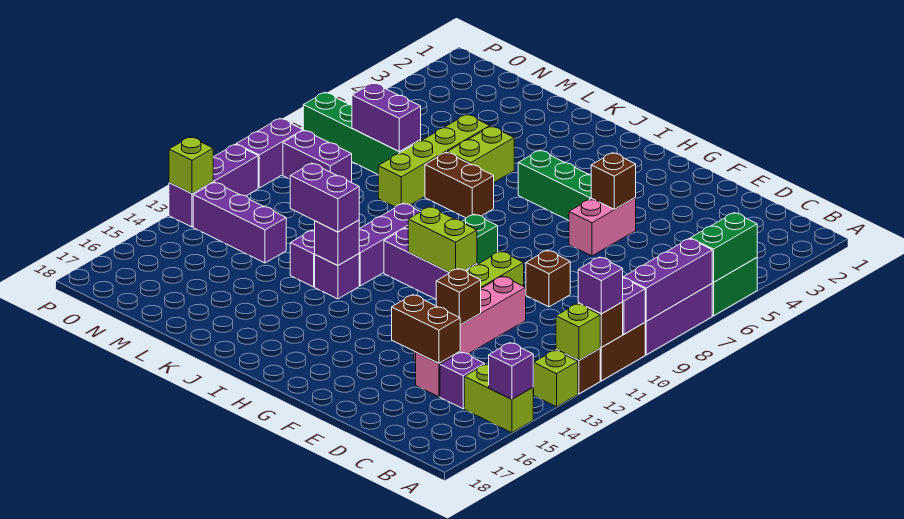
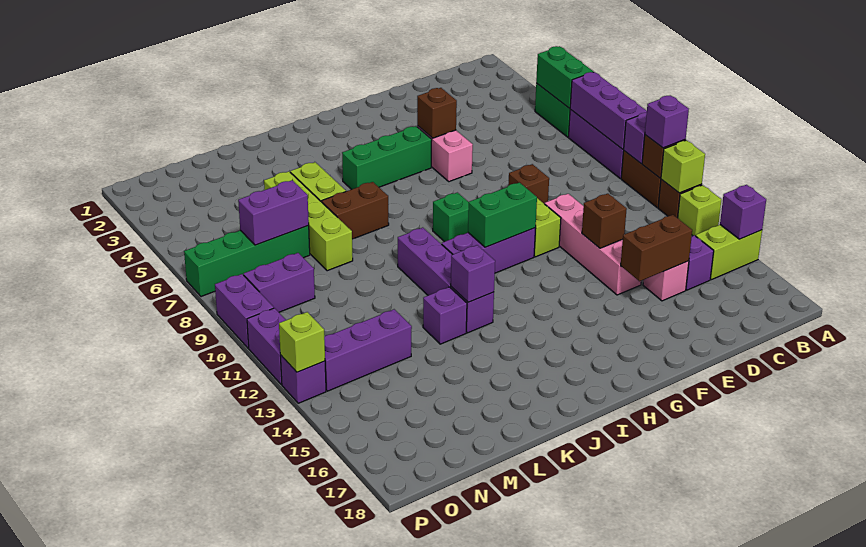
lime 1x2 brick [408,207,477,273] -> green 1x2 brick [468,183,537,247]
purple 1x2 brick [290,163,359,232] -> none

